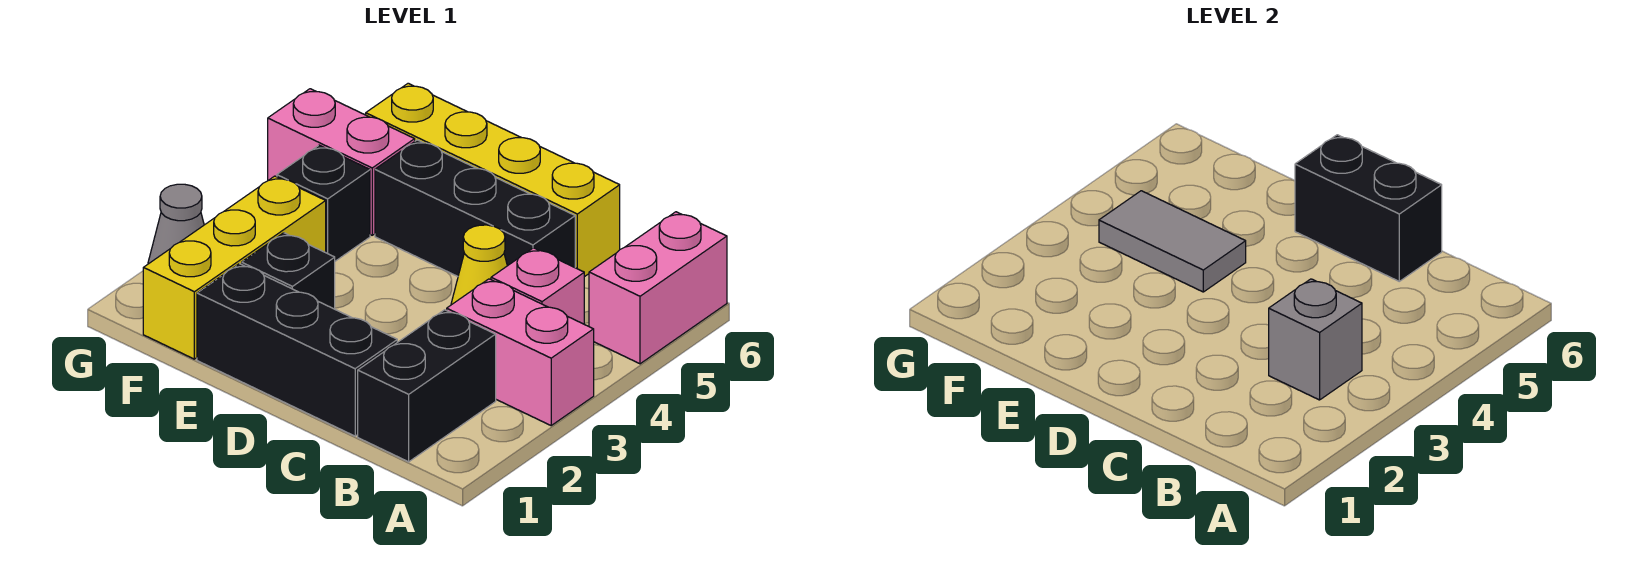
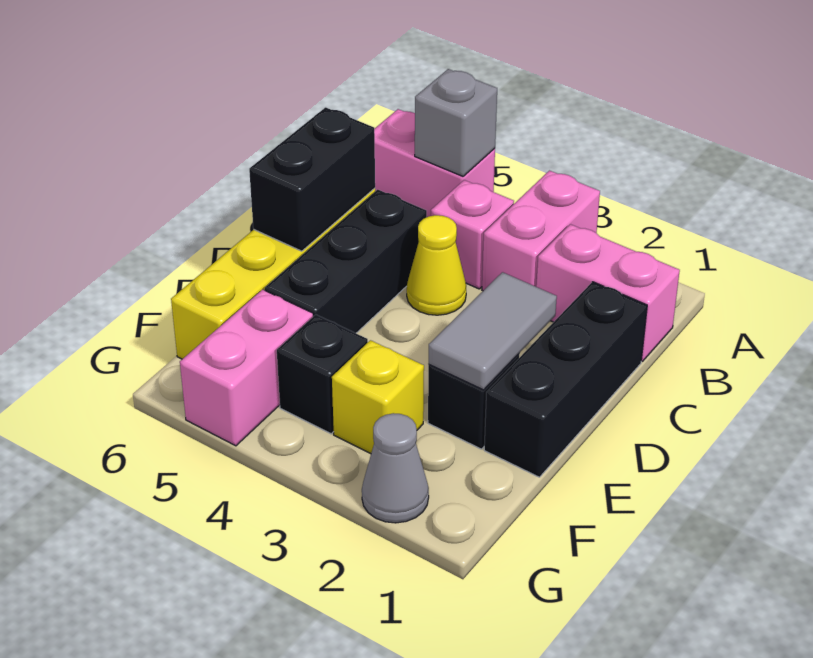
black 1x2 brick [358,310,496,462] -> pink 1x2 brick [536,224,680,361]
grey 1x1 brick [1269,279,1362,400] -> grey 1x1 brick moved to [415,69,497,176]
grey 1x2 tile [1099,191,1246,292] -> grey 1x2 tile moved to [429,272,557,390]
yellow 1x3 brick [143,176,326,359] -> yellow 1x1 brick [332,340,424,454]

